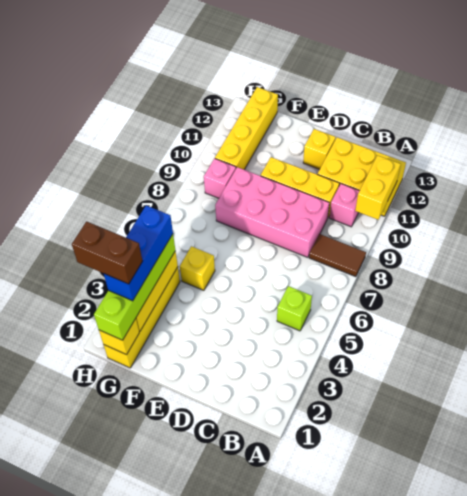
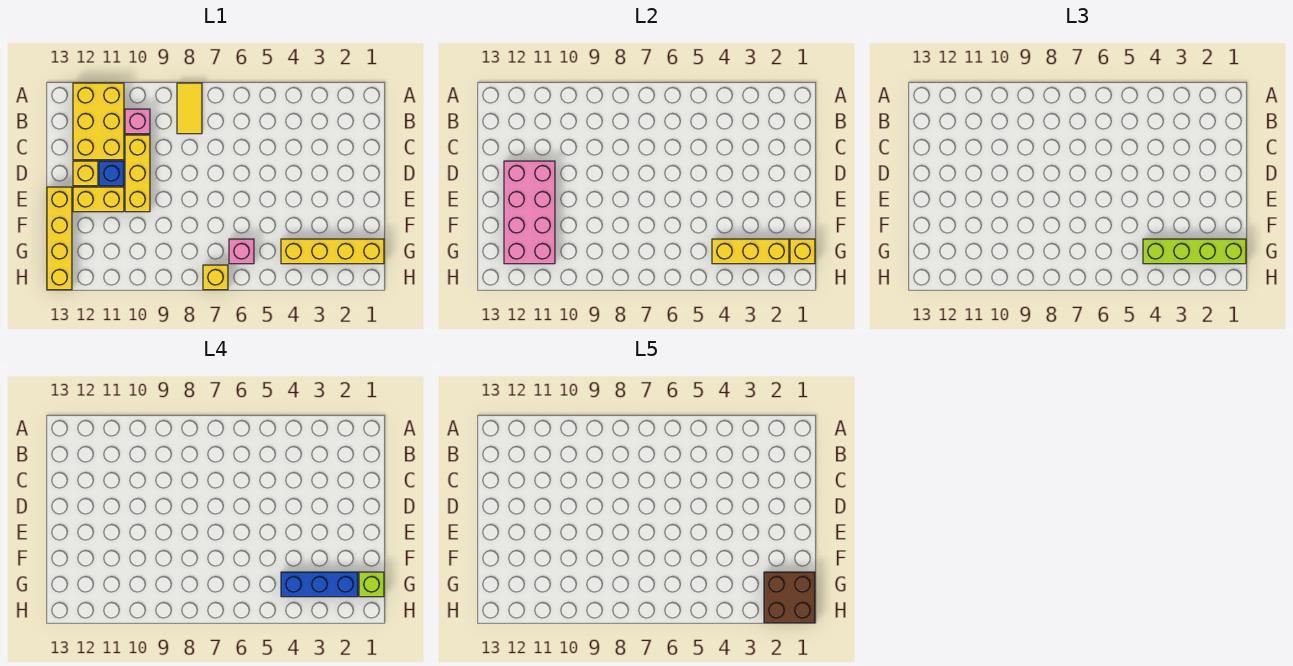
brown 1x2 tile [309,234,366,277] -> yellow 1x2 tile [177,83,202,134]
yellow 1x2 brick [355,155,401,220] -> yellow 1x2 brick moved to [73,187,124,212]
lime 1x1 brick [277,286,312,331] -> lime 1x1 brick moved to [359,572,384,597]
pink 2x4 brick [215,167,329,257] -> pink 2x4 brick moved to [504,161,555,264]
none -> blue 1x1 brick [99,161,124,186]
yellow 1x1 brick [180,246,215,290] -> yellow 1x1 brick moved to [203,265,228,290]
brown 1x2 brick [72,221,142,284] -> brown 2x2 brick [764,572,815,623]
pink 1x1 brick [204,159,236,198] -> pink 1x1 brick moved to [229,239,254,264]
yellow 1x4 brick [215,87,278,170] -> yellow 1x4 brick turned to [47,187,72,290]

